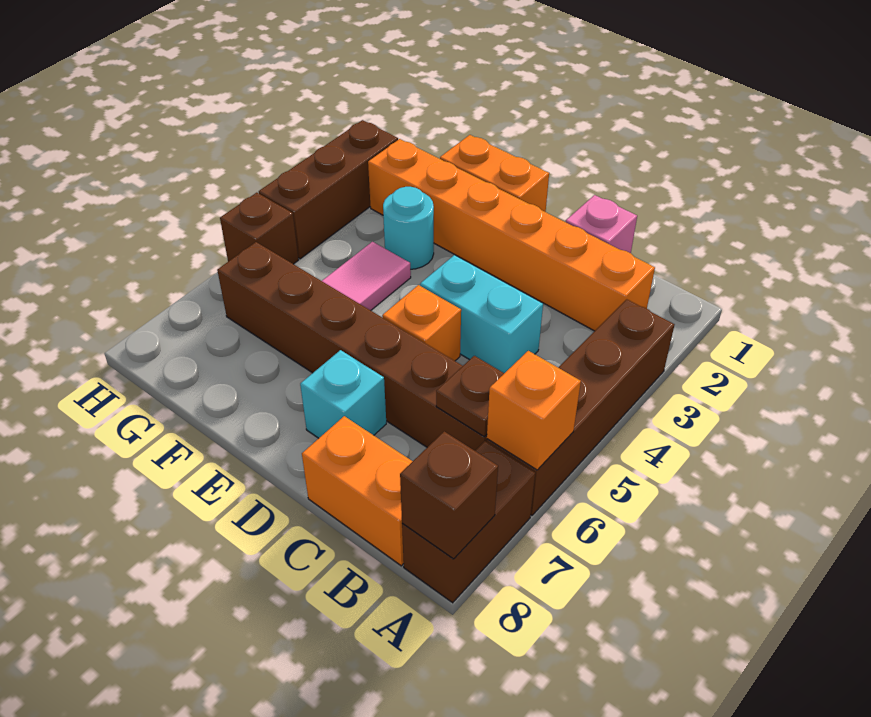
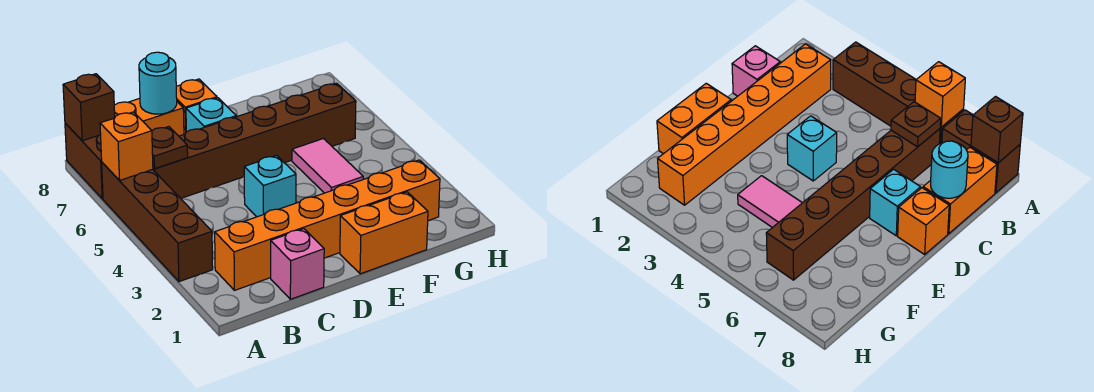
cyan 1x2 brick [420,255,543,373] -> cyan 1x1 brick [244,155,296,217]
orange 1x1 brick [382,285,461,361] -> orange 1x1 brick moved to [176,79,217,134]
cyan 1x1 round brick [383,187,434,269] -> cyan 1x1 round brick moved to [139,52,177,114]
brown 1x3 brick [259,120,398,259] -> none
brown 1x1 brick [220,193,299,264] -> none

